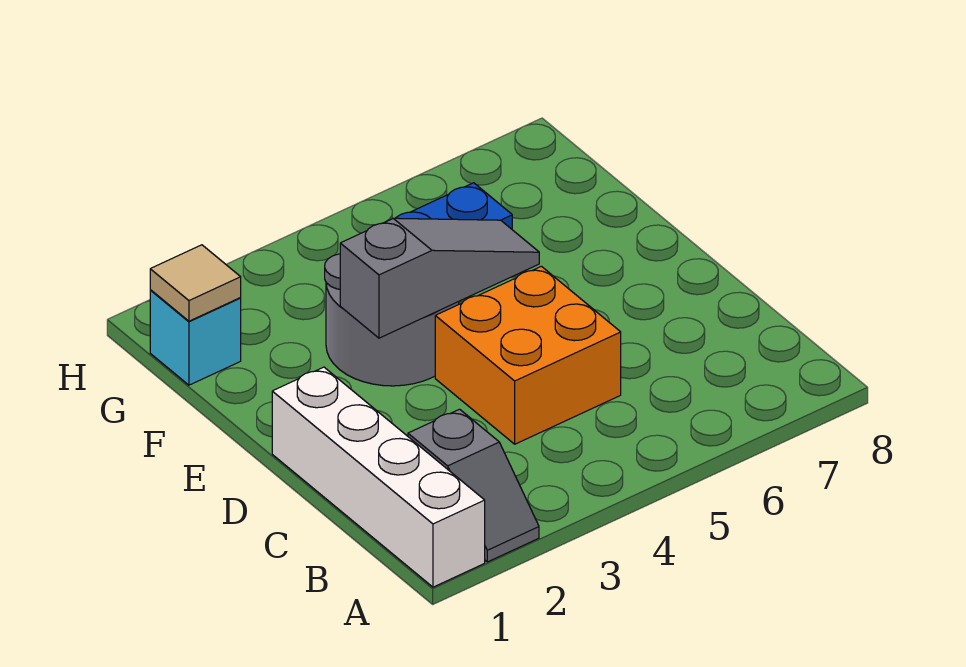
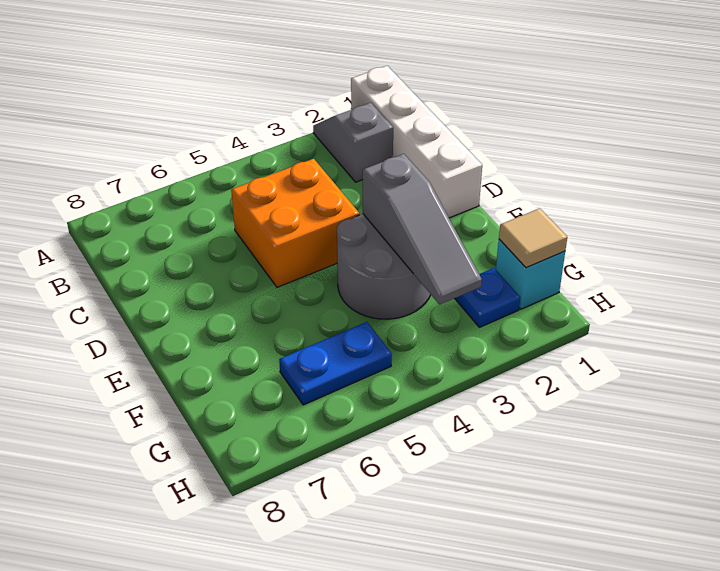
grey 1x3 slope [340,218,539,338] -> grey 1x3 slope turned to [363,154,482,304]
none -> blue 1x1 plate [455,268,520,327]

